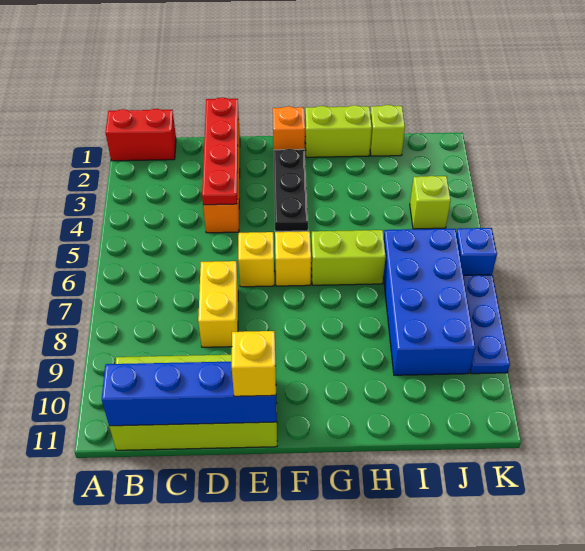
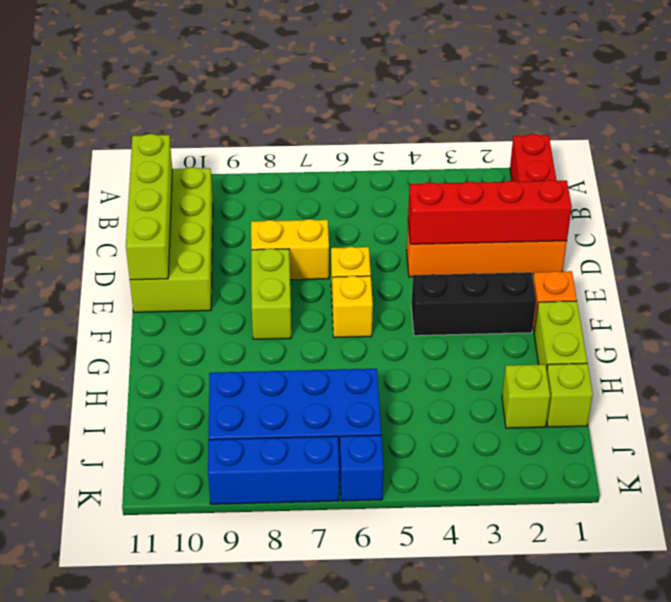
blue 1x4 brick [102,362,277,426] -> lime 1x4 brick [126,134,172,280]
red 1x4 plate [202,97,238,205] -> red 1x4 brick [408,180,572,244]
yellow 1x1 brick [232,331,276,396] -> none
black 1x3 plate [274,149,308,232] -> black 1x3 brick [411,272,536,336]
lime 1x2 brick [311,230,386,285] -> lime 1x2 brick moved to [251,248,291,339]
lime 1x1 brick [410,176,451,229] -> lime 1x1 brick moved to [502,364,550,428]
blue 1x3 plate [463,275,510,374] -> blue 1x3 brick [208,436,339,504]

